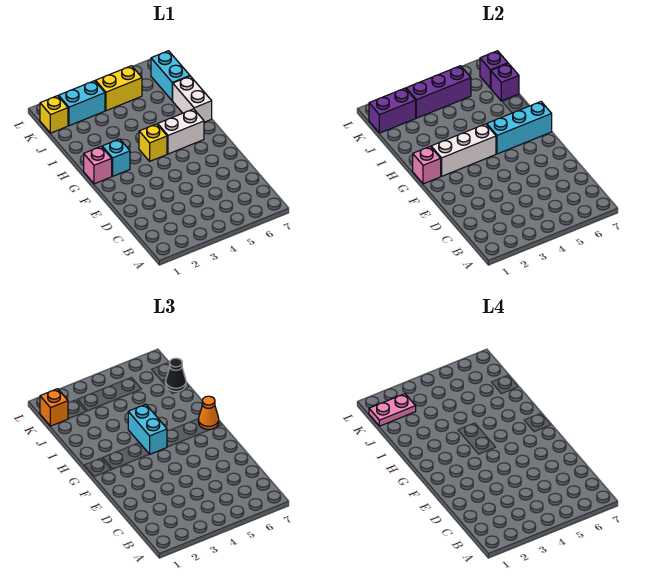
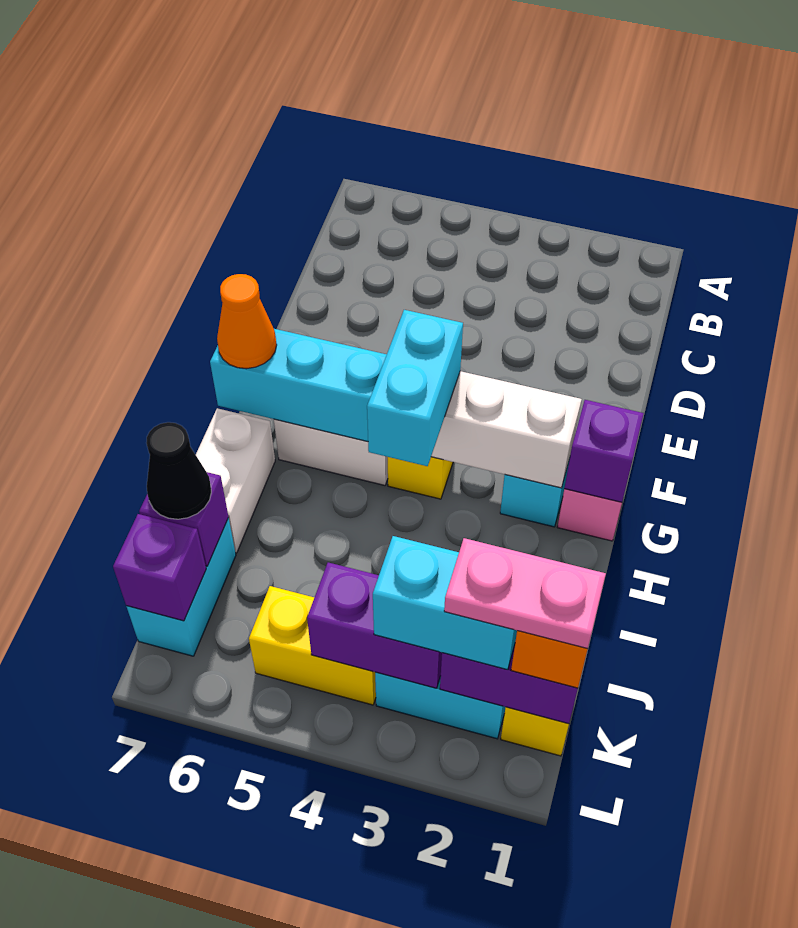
pink 1x1 brick [413,147,441,184] -> purple 1x1 brick [564,400,644,502]
none -> cyan 1x2 brick [373,536,517,670]
purple 1x3 brick [406,66,471,118] -> purple 1x2 brick [307,562,442,688]

